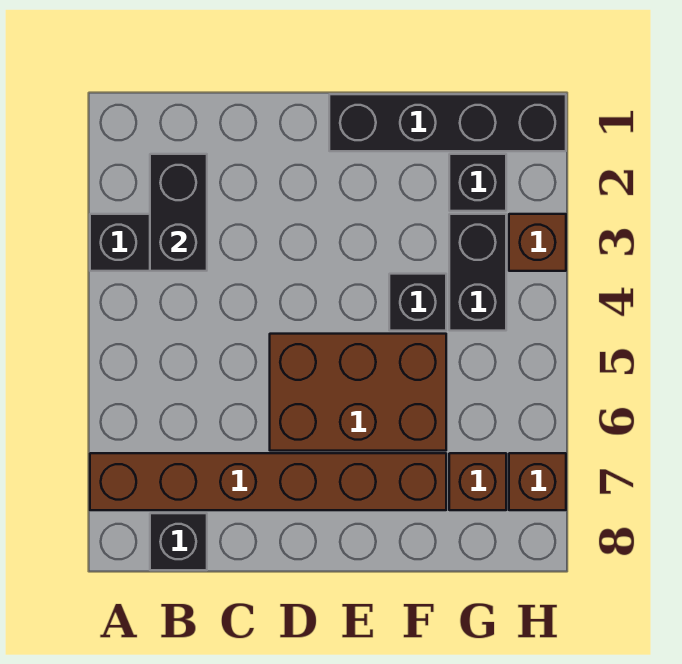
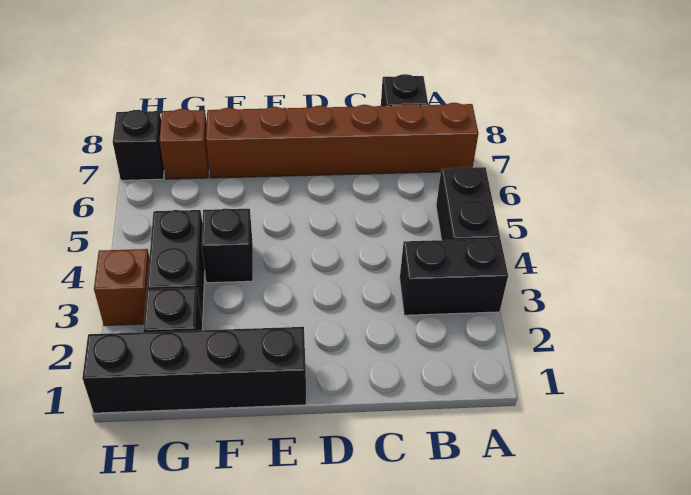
black 1x2 brick [150,154,207,271] -> black 1x2 brick moved to [436,167,500,240]
brown 2x3 brick [270,334,446,451] -> none
brown 1x1 brick [509,453,566,510] -> black 1x1 brick [113,110,164,180]

